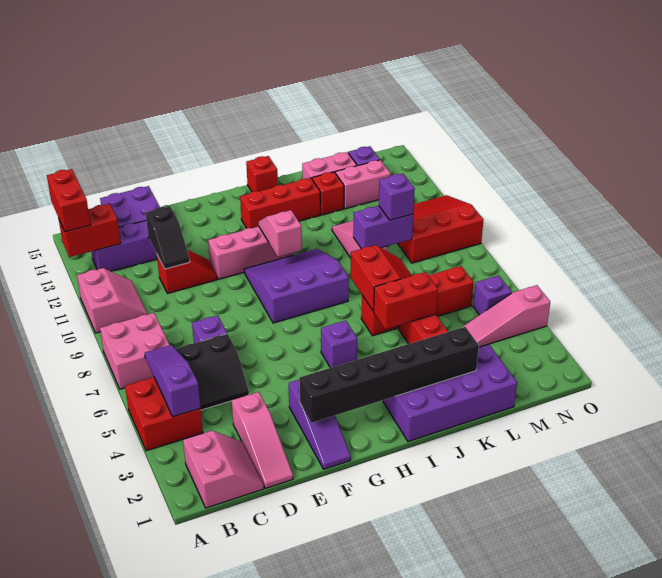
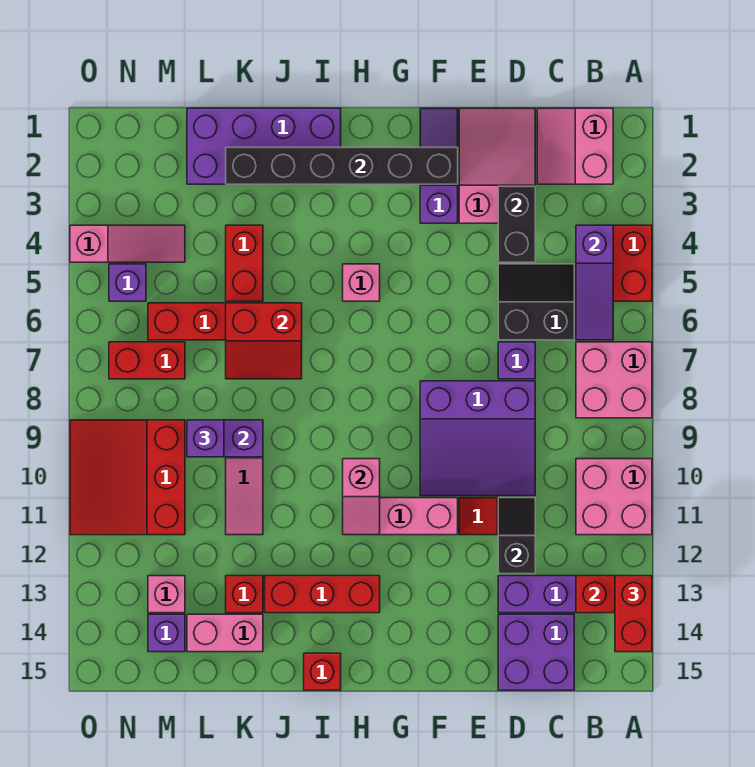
pink 2x2 slope [77,268,147,333] -> pink 2x2 brick [576,459,652,535]
pink 1x3 slope [232,392,293,488] -> pink 2x3 slope [459,108,535,223]
none -> black 1x2 brick [498,186,535,262]
purple 3x3 slope [244,249,349,323] -> purple 3x3 slope moved to [420,381,535,496]
purple 1x1 brick [321,321,357,368] -> pink 1x1 brick [343,264,380,301]
red 1x2 brick [374,272,438,329] -> red 1x2 brick moved to [109,342,185,379]
red 2x2 slope [351,245,412,311] -> red 2x2 slope turned to [226,303,302,379]
pink 1x2 brick [335,160,391,209] -> pink 1x1 brick [148,576,185,613]
red 3x3 slope [397,195,484,263] -> red 3x3 slope turned to [70,420,185,535]

